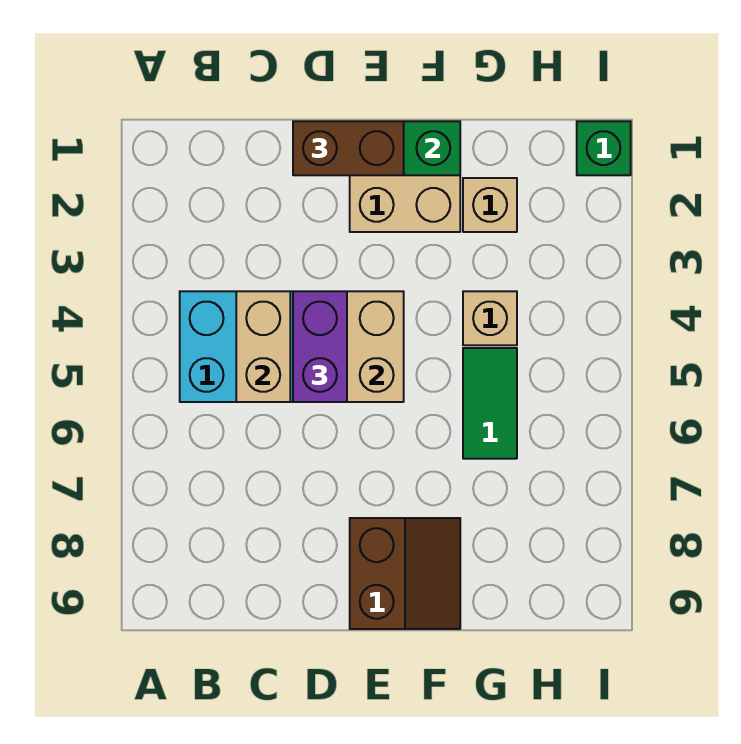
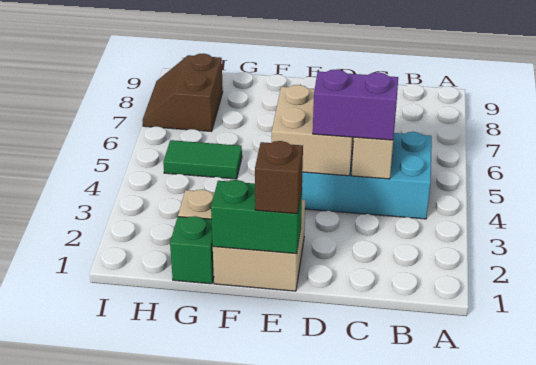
brown 1x2 brick [293,121,404,175] -> brown 1x1 brick [255,141,303,214]
purple 1x2 brick [293,291,347,402] -> purple 1x2 brick turned to [313,69,398,140]
brown 2x2 slope [350,518,460,629] -> brown 2x2 slope moved to [142,54,223,131]
tan 1x1 brick [463,291,517,345] -> none
green 1x2 tile [463,348,517,459] -> green 1x2 tile turned to [163,140,242,179]
green 1x1 brick [577,121,631,175] -> green 1x1 brick moved to [170,216,214,284]

